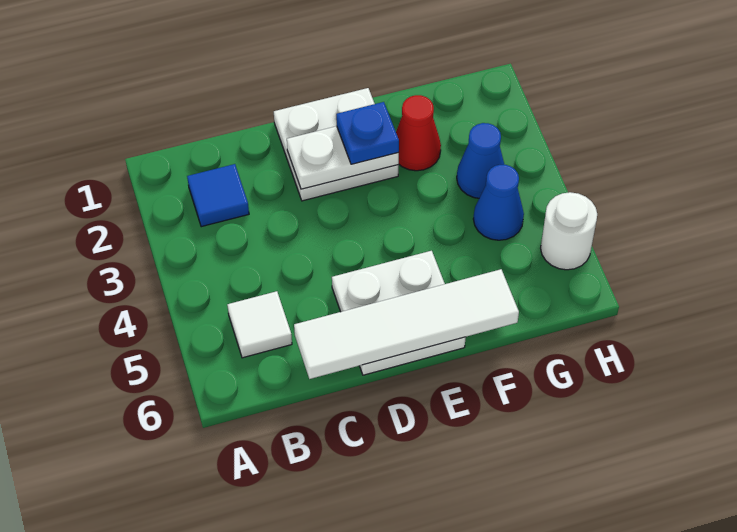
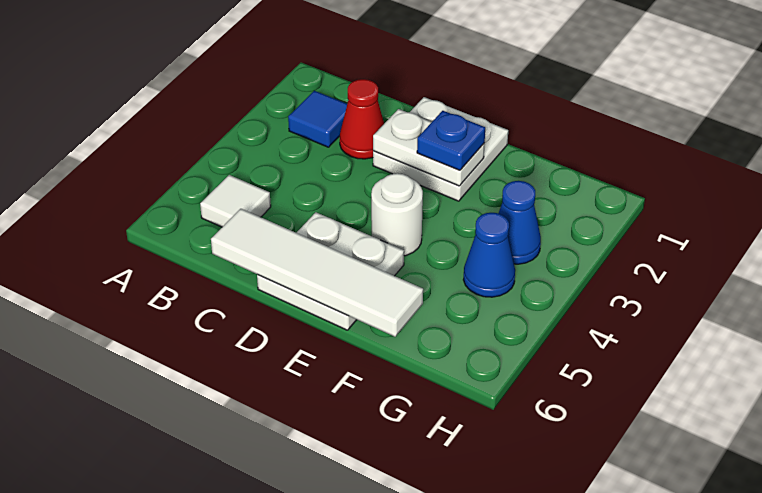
red 1x1 cone [396,95,441,171] -> red 1x1 cone moved to [340,79,384,159]
white 1x1 round brick [541,192,597,270] -> white 1x1 round brick moved to [371,173,423,256]

